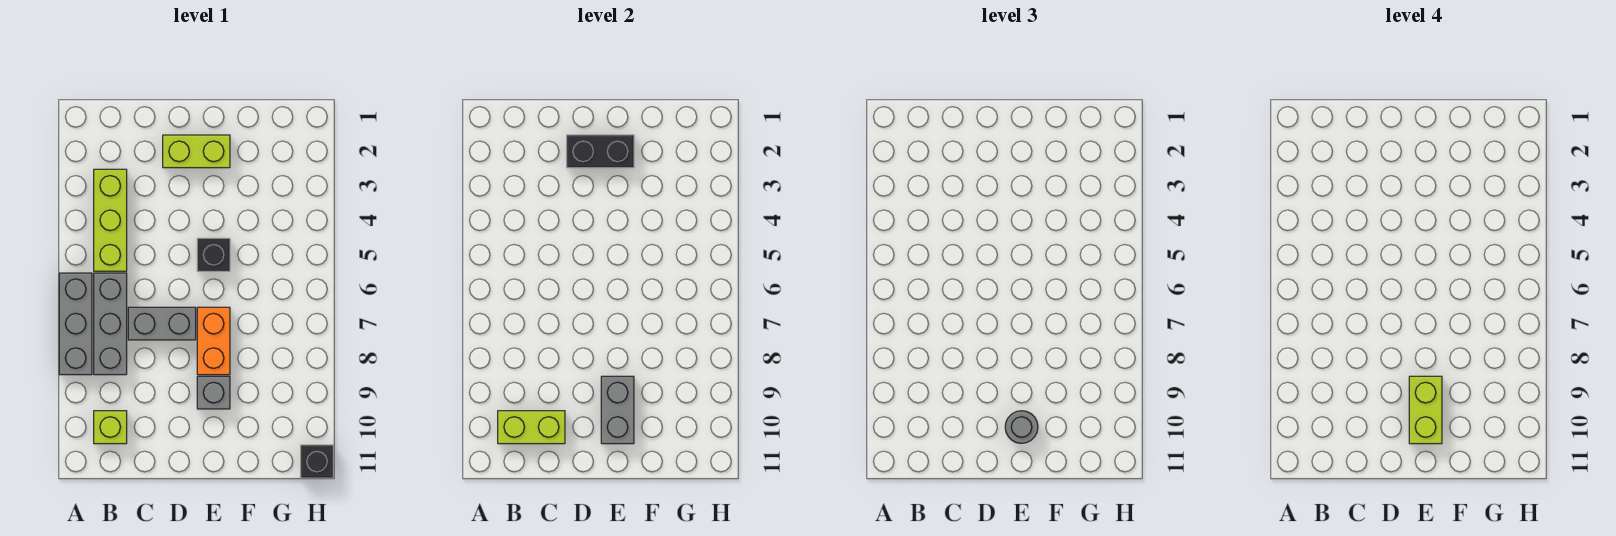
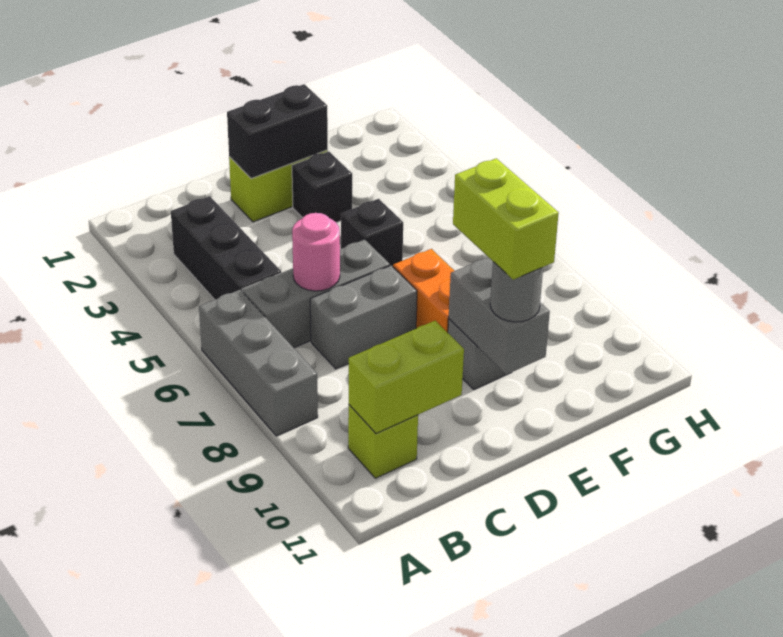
lime 1x3 brick [94,169,127,271] -> black 1x3 brick [171,196,281,300]
grey 1x3 brick [94,273,127,375] -> grey 1x3 brick turned to [242,239,390,348]
none -> pink 1x1 round brick [292,213,340,291]
black 1x1 brick [301,445,333,478] -> black 1x1 brick moved to [292,151,352,223]

